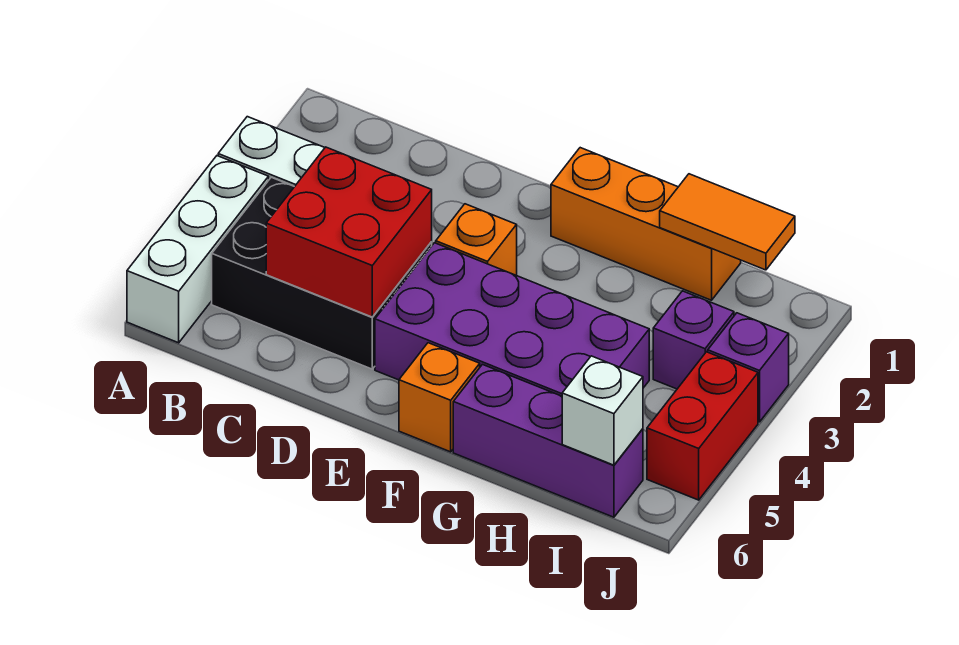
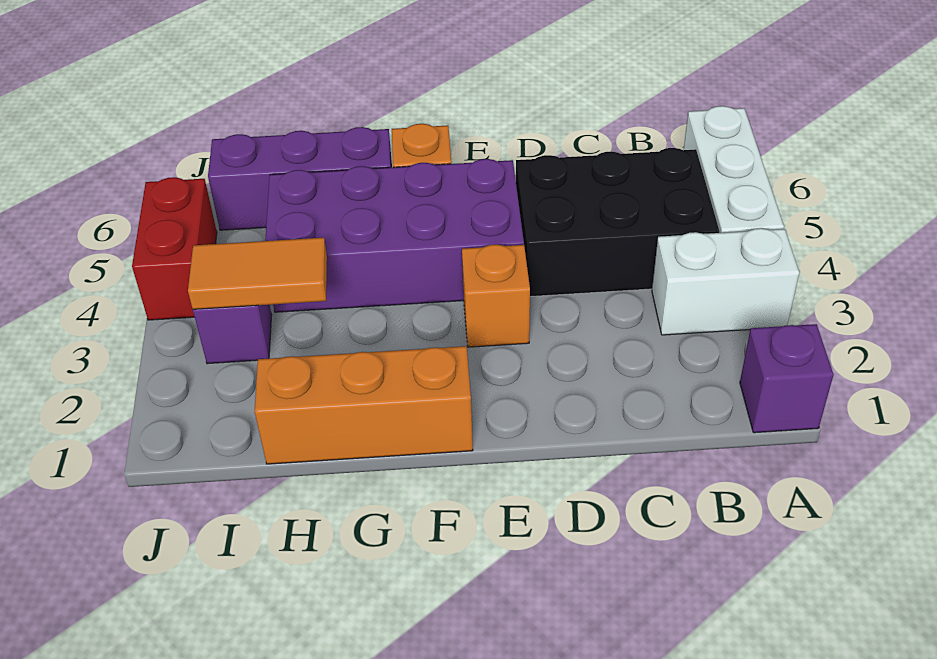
red 2x2 brick [266,147,432,317] -> none
orange 1x2 tile [660,174,795,270] -> orange 1x2 tile moved to [188,238,327,309]
white 1x1 brick [562,356,643,465] -> none
purple 1x1 brick [708,313,789,422] -> purple 1x1 brick moved to [740,324,833,433]

